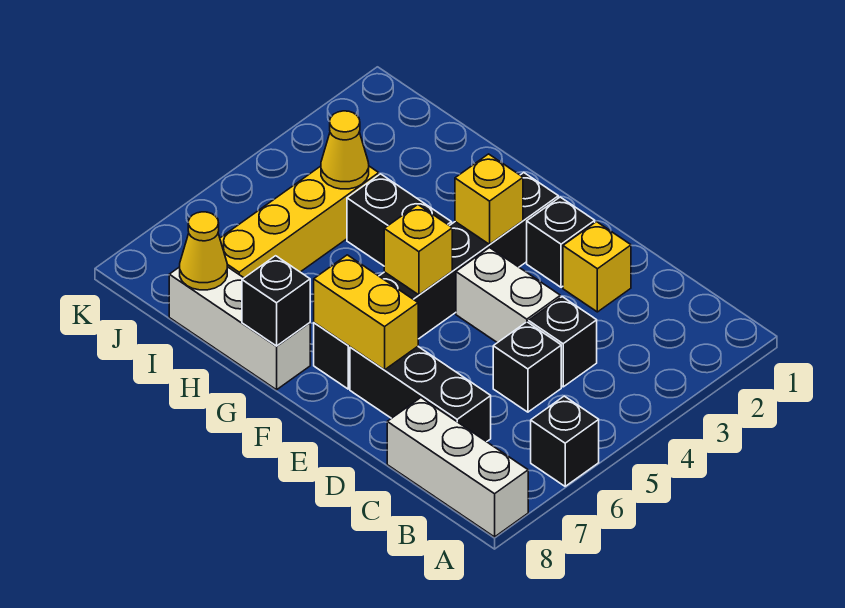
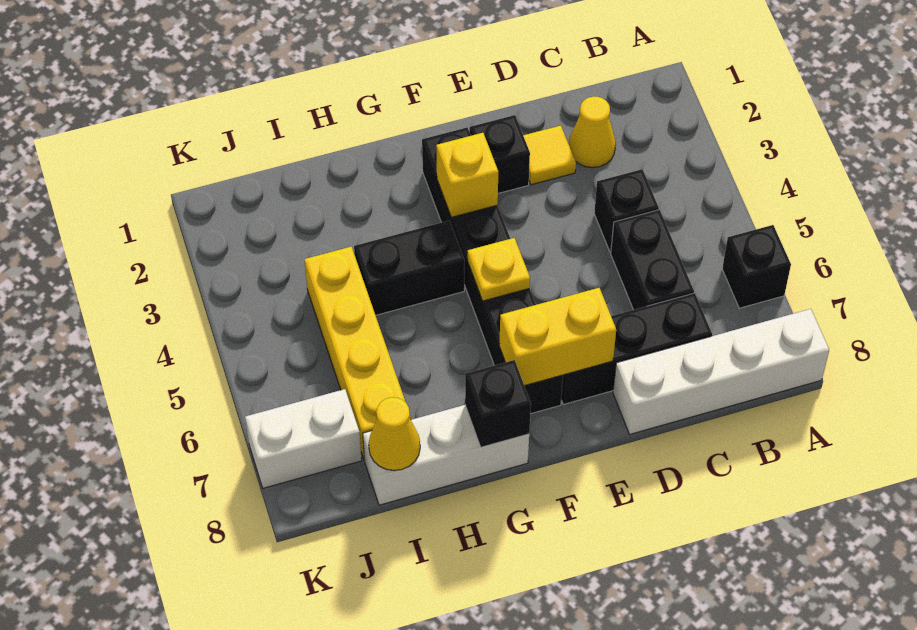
white 1x3 brick [387,398,528,537] -> white 1x4 brick [613,309,829,434]
black 1x1 brick [493,322,561,412] -> black 1x2 brick [611,210,694,310]
yellow 1x1 brick [563,222,631,312] -> yellow 1x1 tile [523,126,576,185]
white 1x2 brick [456,248,560,343] -> white 1x2 brick moved to [245,389,362,488]
yellow 1x1 brick [384,205,452,295] -> yellow 1x1 plate [468,238,530,301]
yellow 1x1 cone [321,111,369,189] -> yellow 1x1 cone moved to [569,97,616,168]

